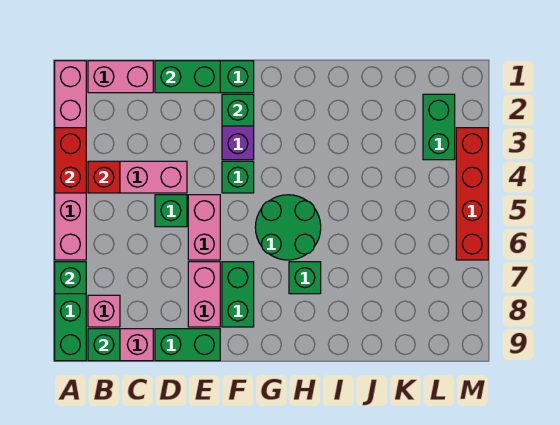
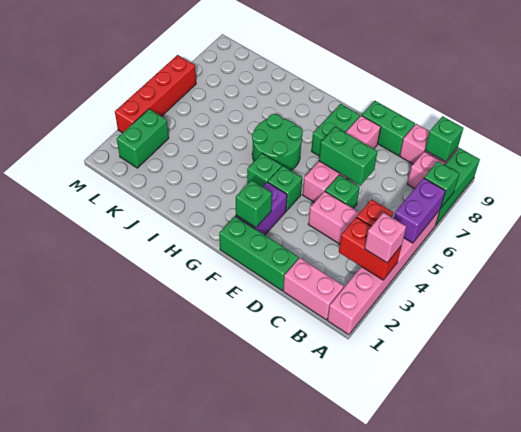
red 1x2 brick [55,128,86,193] -> red 1x2 brick turned to [339,217,402,280]
none -> pink 1x1 brick [365,212,406,263]
none -> purple 1x2 brick [394,178,445,243]
green 1x2 brick [155,61,220,93] -> green 1x2 brick moved to [319,127,377,185]
green 1x1 brick [289,262,321,294] -> green 1x1 brick moved to [247,153,282,187]

